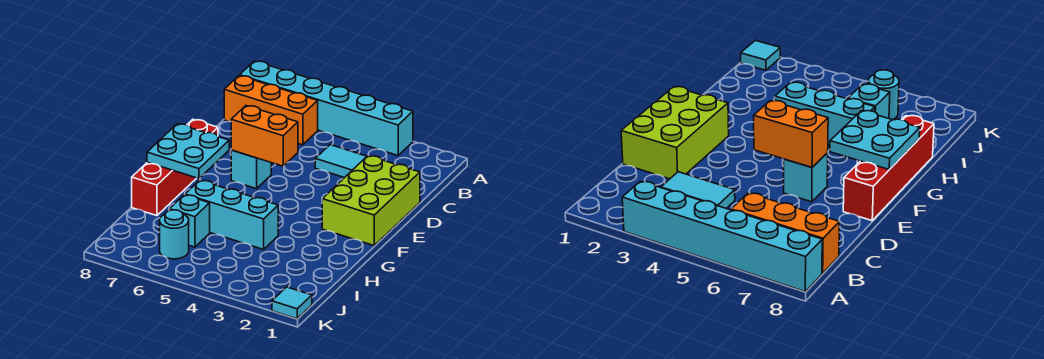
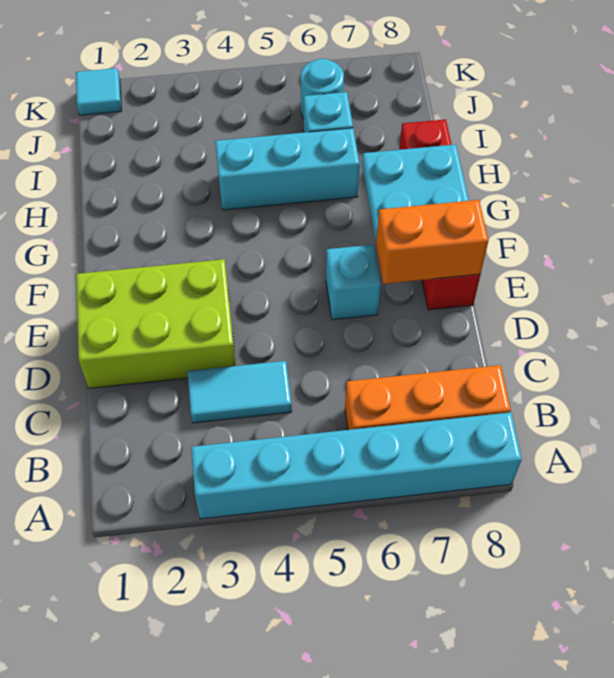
lime 2x3 brick [322,156,420,245] -> lime 2x3 brick turned to [76,259,236,388]
orange 1x2 brick [231,106,298,166] -> orange 1x2 brick moved to [376,200,488,284]

